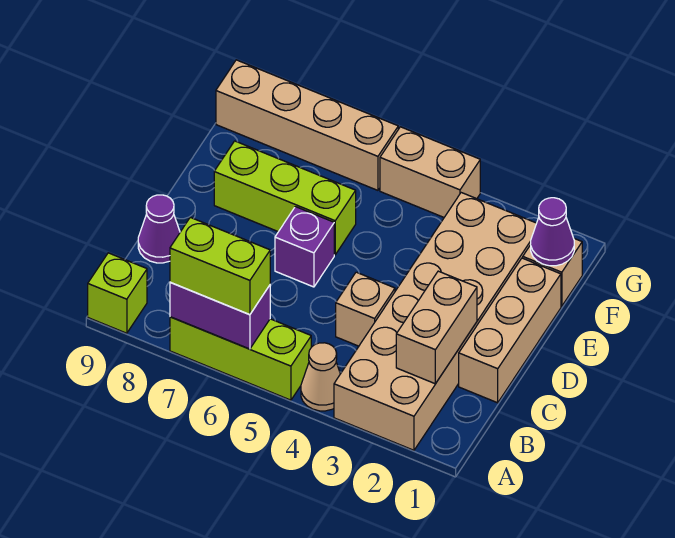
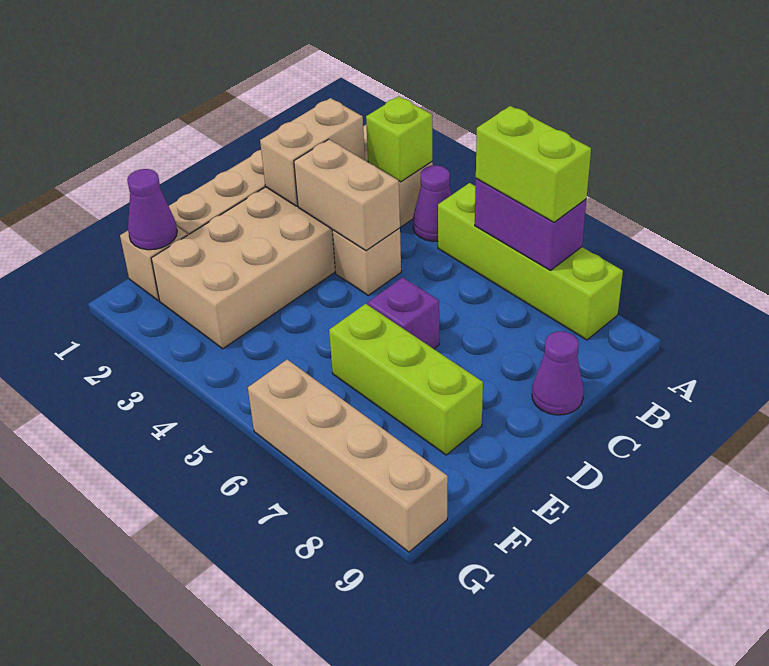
tan 1x1 cone [301,343,340,411] -> purple 1x1 cone [413,165,452,241]
lime 1x3 brick [170,317,311,400] -> lime 1x4 brick [438,183,623,340]
lime 1x1 brick [88,253,147,333] -> lime 1x1 brick moved to [366,96,432,182]
tan 1x2 brick [380,127,480,217] -> tan 1x2 brick moved to [294,139,400,251]

